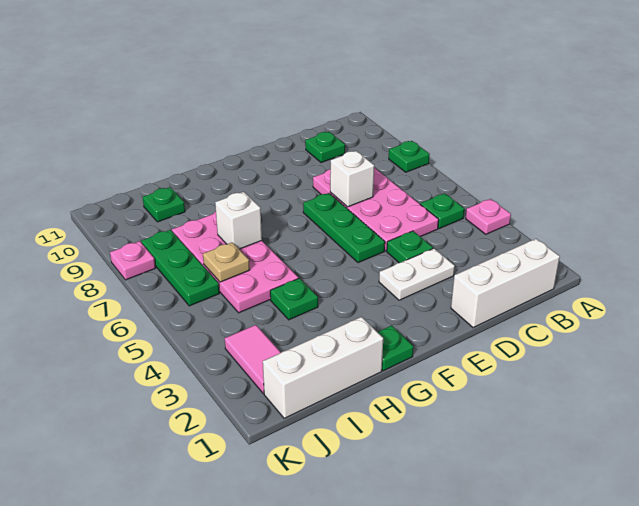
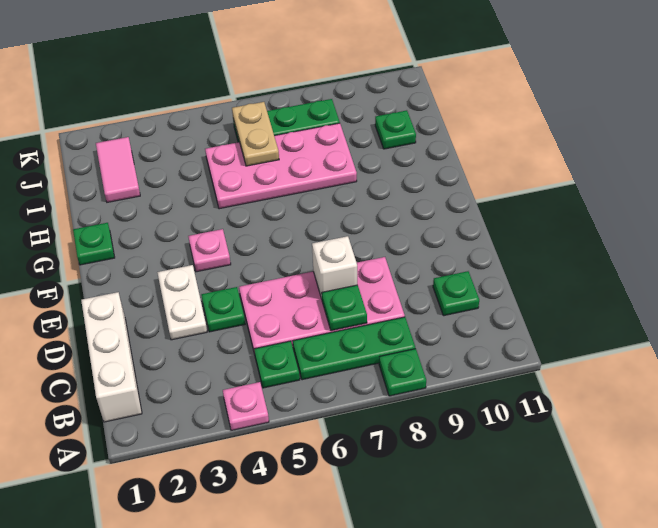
green 1x3 plate [303,193,385,263] -> green 1x3 plate moved to [293,317,415,380]
white 1x3 brick [263,317,383,418] -> none
green 1x1 plate [270,278,318,320] -> green 1x1 plate moved to [322,285,367,331]
white 1x1 brick [215,192,262,249] -> none
tan 1x1 plate [203,243,250,282] -> tan 1x2 plate [232,102,279,166]
pink 1x2 tile [225,325,281,394] -> pink 1x2 tile turned to [96,137,140,202]
pink 1x1 plate [110,241,155,280] -> pink 1x1 plate moved to [188,229,231,272]

